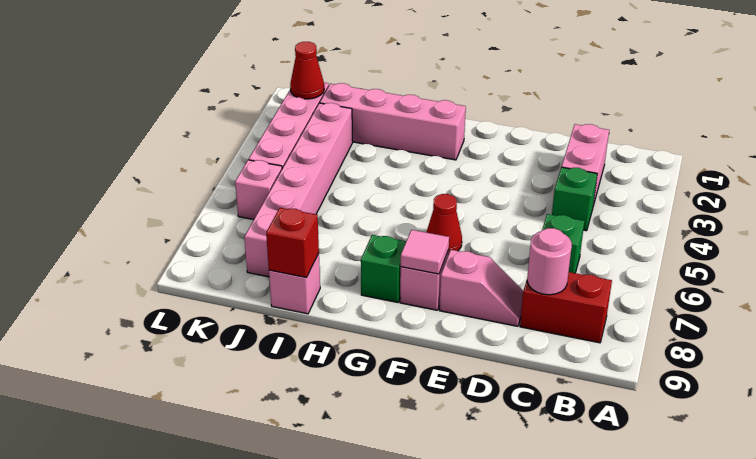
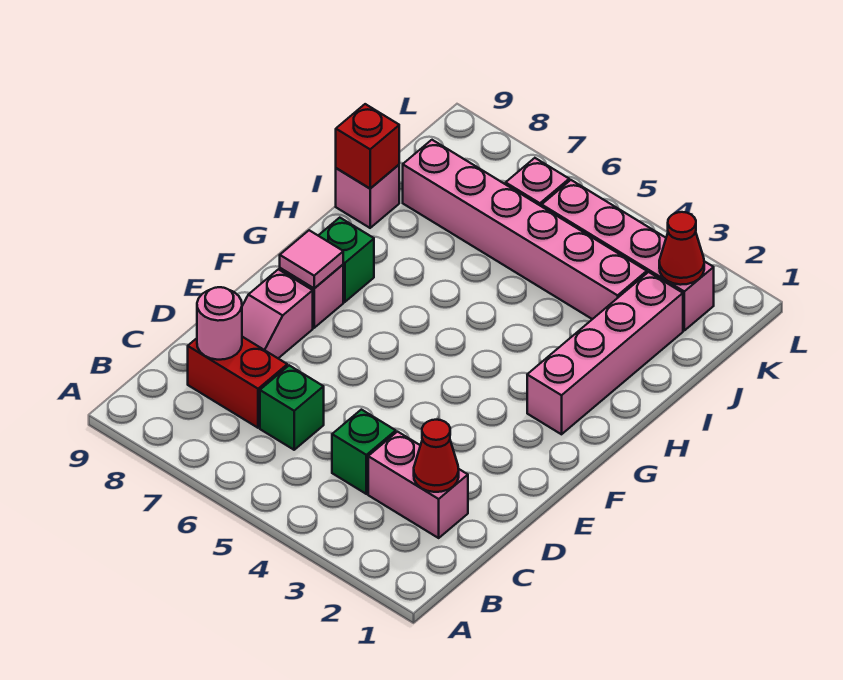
red 1x2 brick [520,272,612,343] -> red 1x2 brick turned to [188,337,287,428]
red 1x1 cone [426,194,462,255] -> red 1x1 cone moved to [414,420,459,492]

